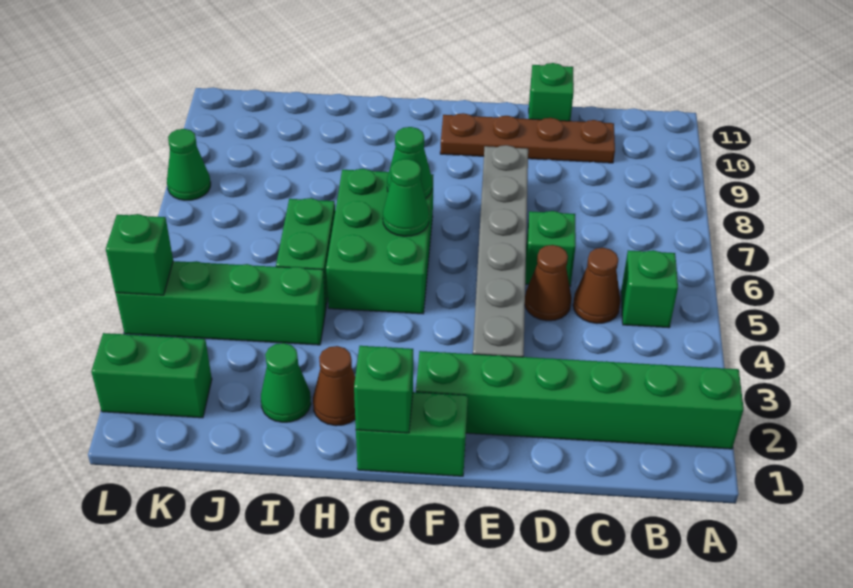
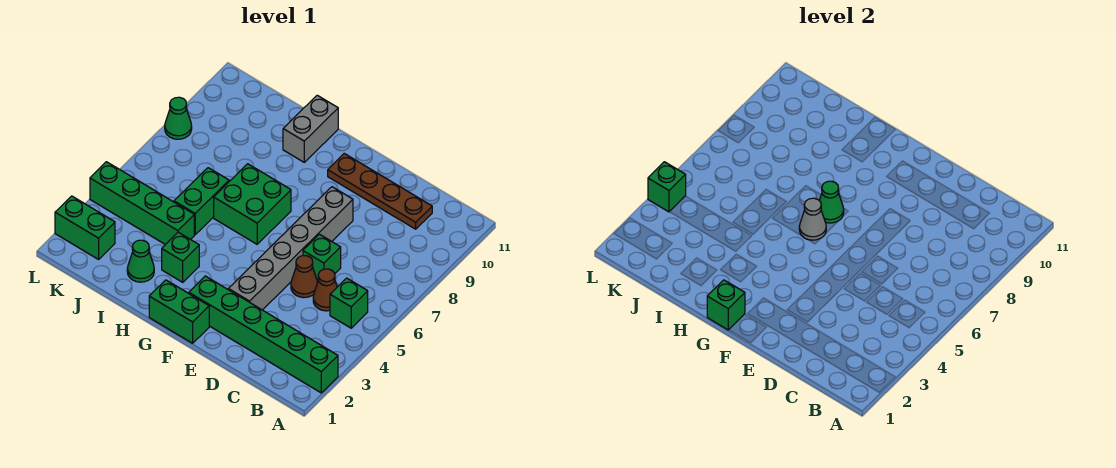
green 1x1 brick [529,63,574,121] -> green 1x1 brick moved to [162,232,199,282]
green 2x3 brick [326,169,433,314] -> green 2x2 brick [214,164,291,244]
green 1x1 cone [383,159,429,236] -> grey 1x1 cone [799,198,826,240]
brown 1x1 cone [313,346,355,426] -> none
none -> grey 1x2 brick [283,95,338,162]

